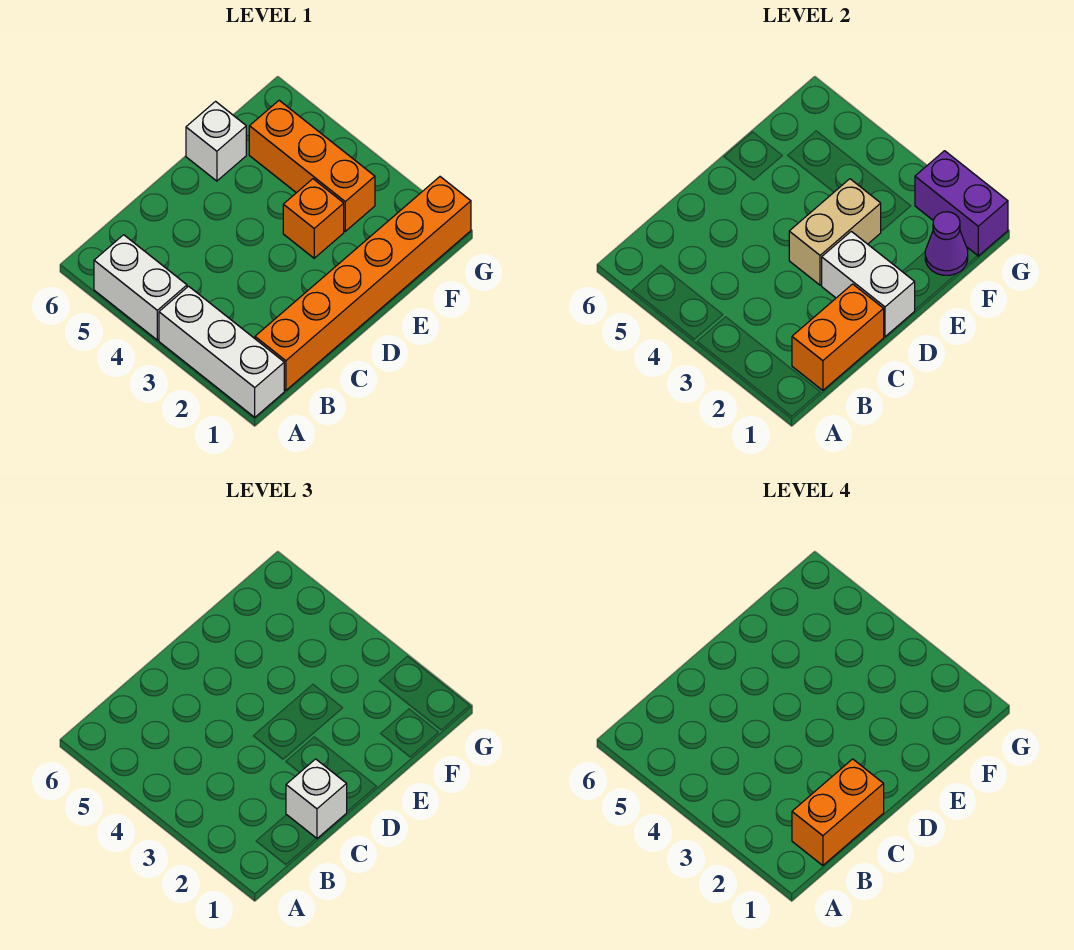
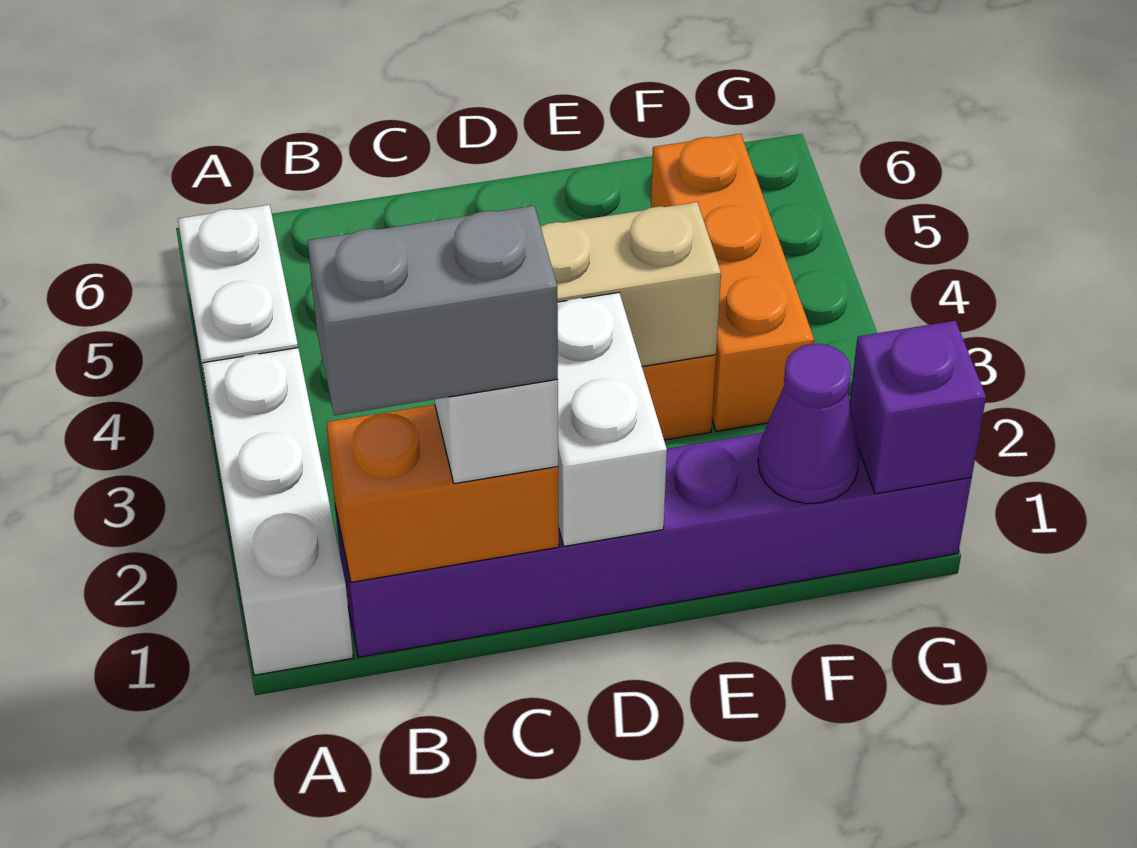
orange 1x6 brick [255,177,471,390] -> purple 1x6 brick [335,433,972,657]
orange 1x2 brick [792,759,884,865] -> grey 1x2 brick [308,206,558,415]
white 1x1 brick [186,102,246,181] -> none
purple 1x2 brick [915,151,1008,256] -> purple 1x1 brick [850,321,986,494]

